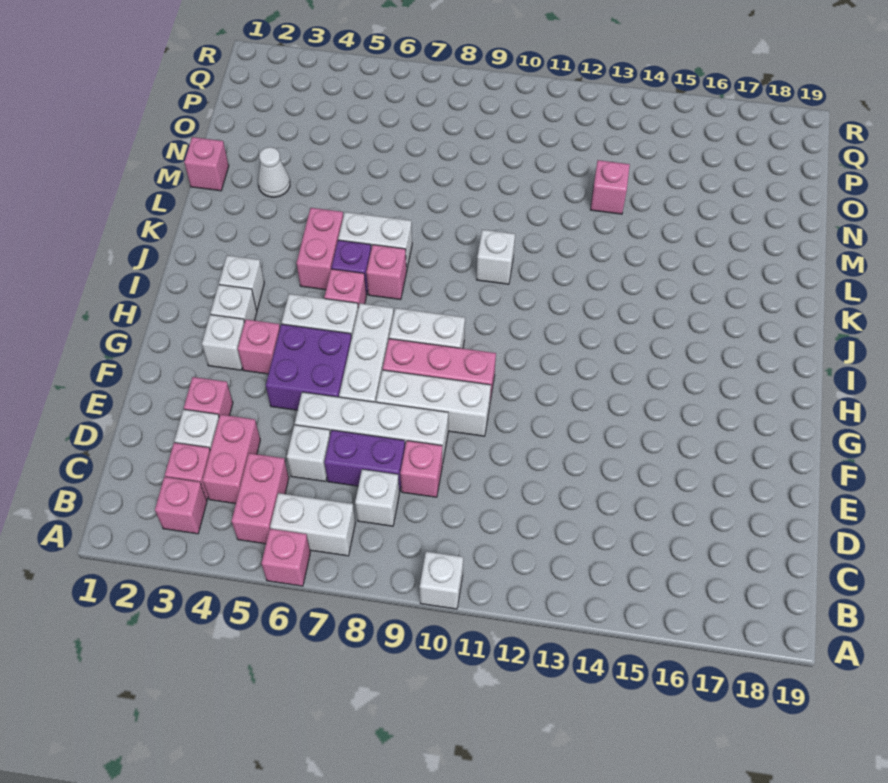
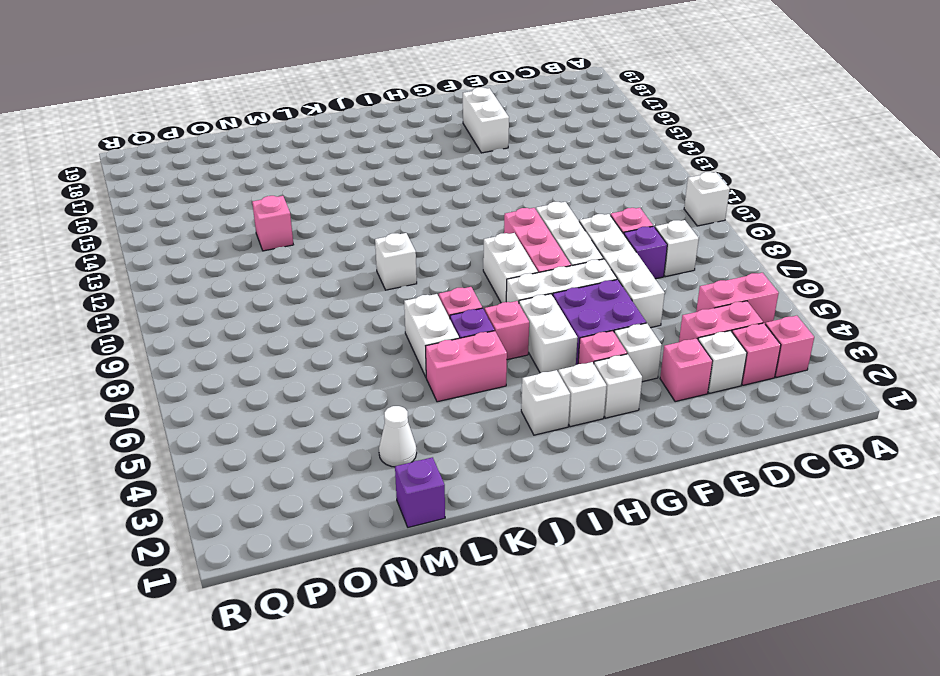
pink 1x1 brick [262,529,310,586] -> none
white 1x2 brick [270,493,355,556] -> white 1x2 brick moved to [463,87,509,153]
white 1x1 brick [287,425,330,482] -> white 1x1 brick moved to [614,323,662,382]
purple 1x2 brick [324,430,405,492] -> purple 1x1 brick [624,226,667,279]
pink 1x1 brick [184,137,229,191] -> purple 1x1 brick [395,457,445,527]

